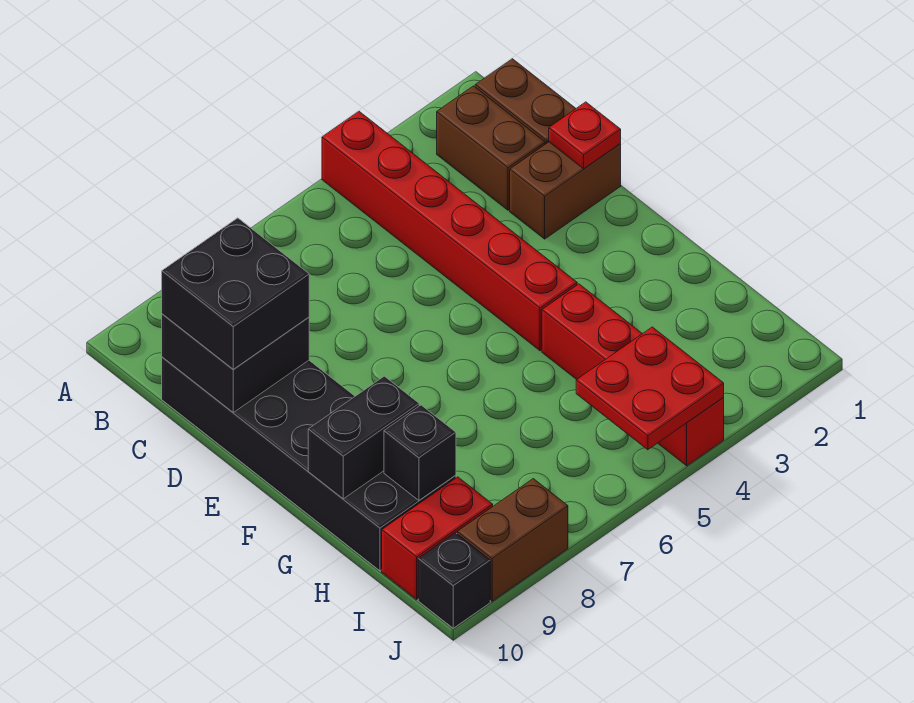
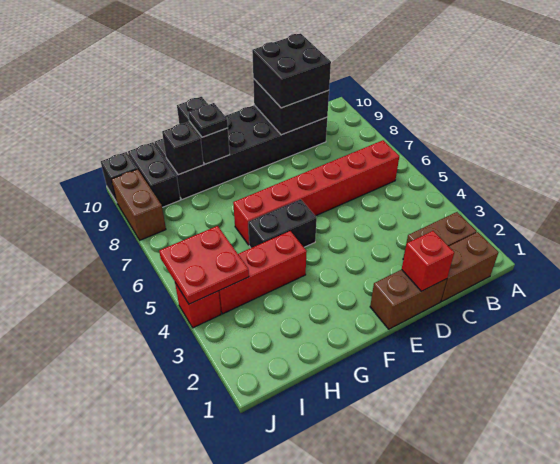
red 1x6 brick [322,112,577,351] -> red 1x6 brick moved to [233,140,399,245]
brown 1x2 brick [510,142,621,239] -> brown 1x2 brick turned to [370,270,447,329]
red 1x1 plate [549,102,621,169] -> red 1x1 brick [402,231,454,291]
none -> black 1x2 brick [248,199,317,248]
none -> black 1x1 plate [188,103,228,137]
red 1x2 brick [382,477,493,599] -> black 1x2 brick [128,142,180,207]

